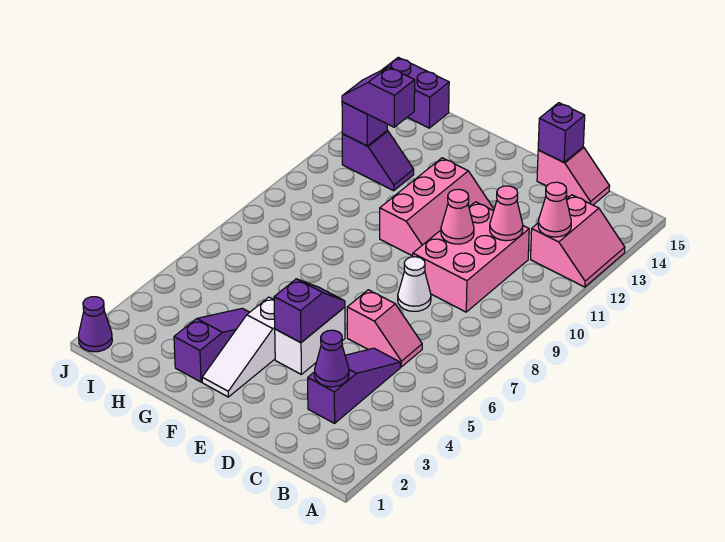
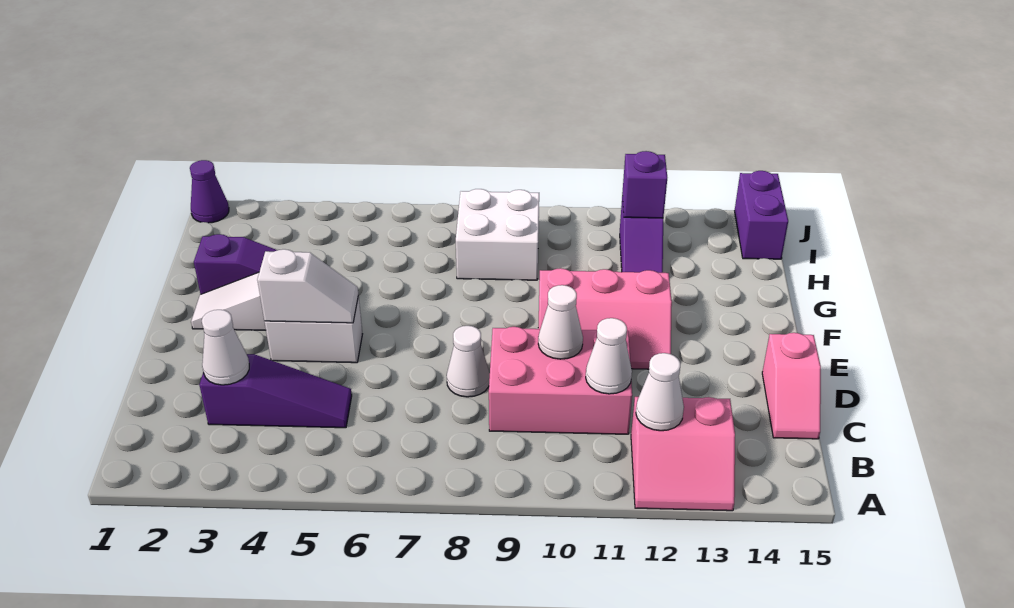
pink 1x1 cone [538,182,571,237] -> white 1x1 cone [636,353,684,431]
purple 1x1 cone [315,330,349,387] -> white 1x1 cone [202,310,249,385]
pink 1x2 slope [347,290,422,367] -> none
pink 1x1 cone [490,186,523,241] -> white 1x1 cone [586,318,632,394]
pink 1x1 cone [441,189,474,244] -> white 1x1 cone [538,285,583,359]
purple 1x1 brick [538,103,585,162] -> none
purple 1x2 slope [274,279,345,343] -> white 1x2 slope [257,249,358,323]
none -> white 2x2 brick [456,189,539,280]
purple 1x2 slope [342,67,415,127] -> none

